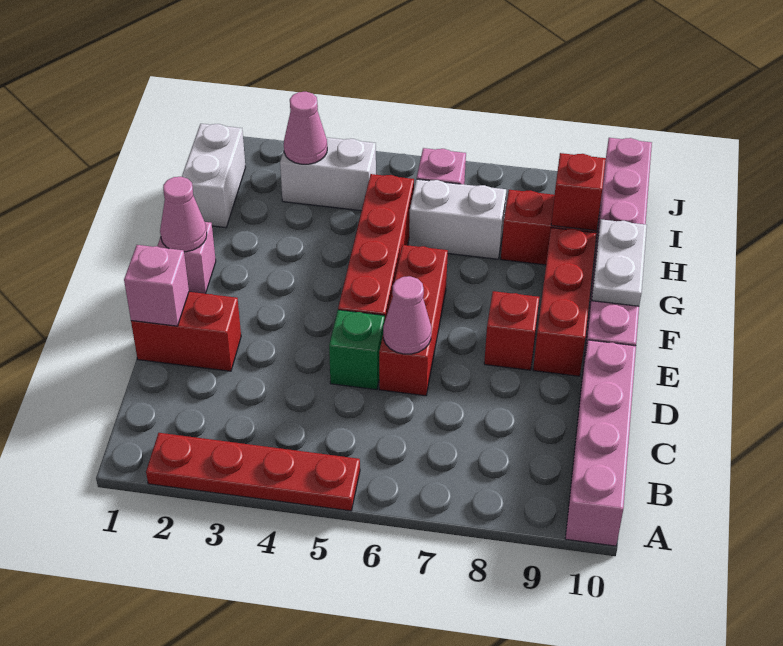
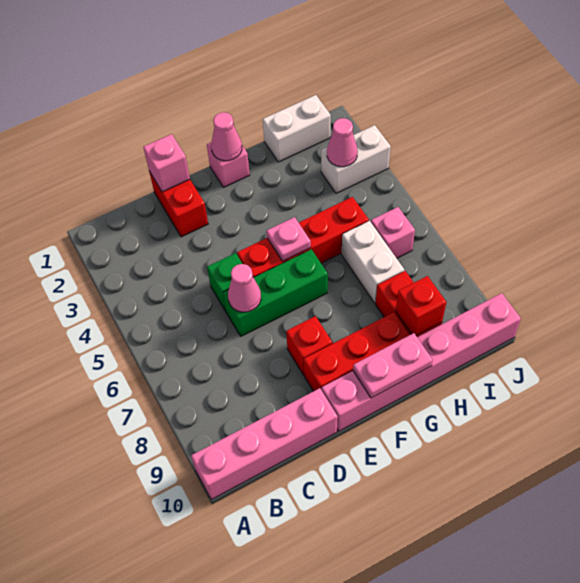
red 1x4 plate [146,433,360,511] -> none
red 1x3 brick [379,245,448,396] -> green 1x3 brick [223,249,328,336]
none -> pink 1x1 plate [266,217,311,261]
white 1x2 plate [592,219,647,306] -> pink 1x2 plate [353,333,433,398]
white 1x2 brick [280,137,376,211] -> white 1x2 brick turned to [321,125,391,193]

